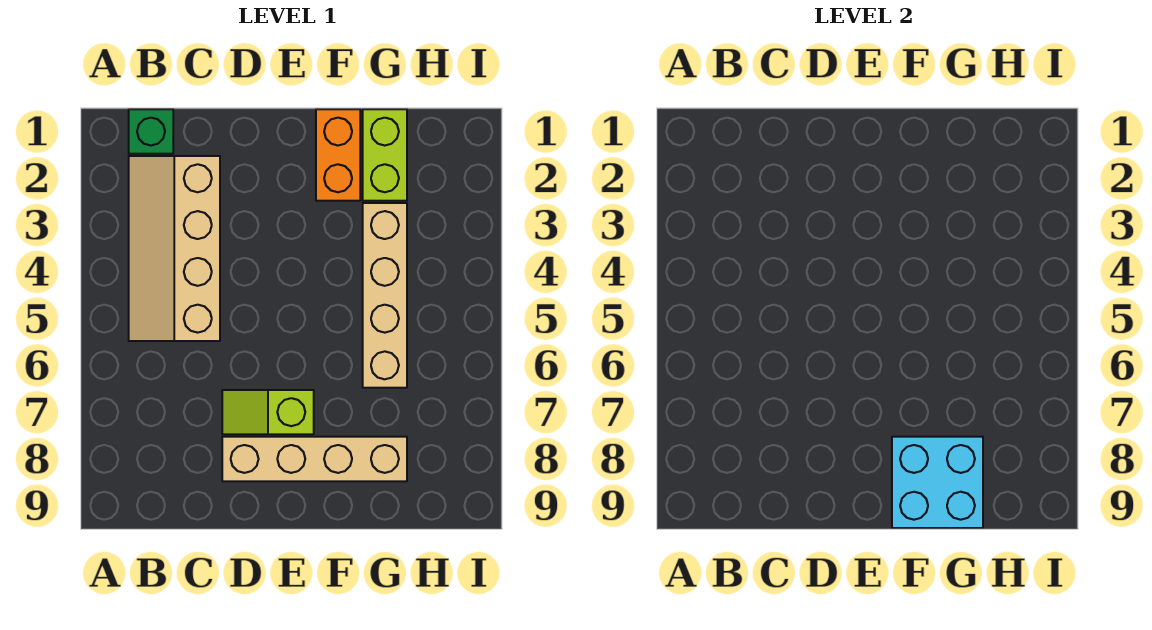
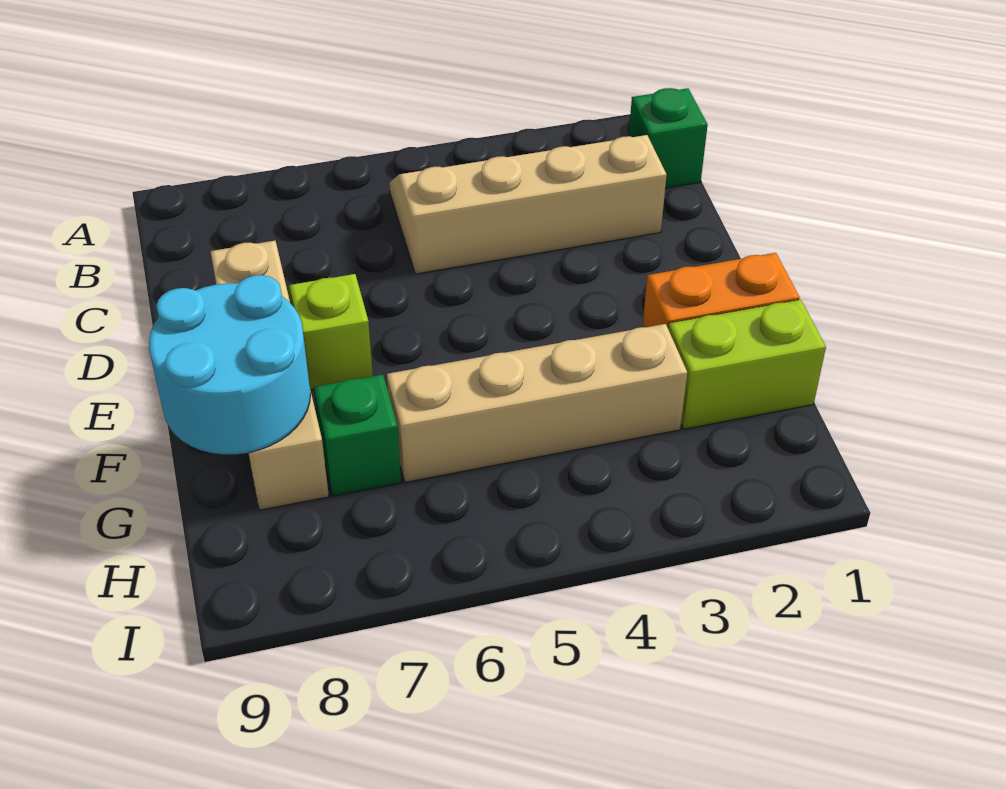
cyan 2x2 brick [892,437,983,528] -> cyan 2x2 round brick [149,275,311,455]
none -> green 1x1 brick [314,374,401,496]

